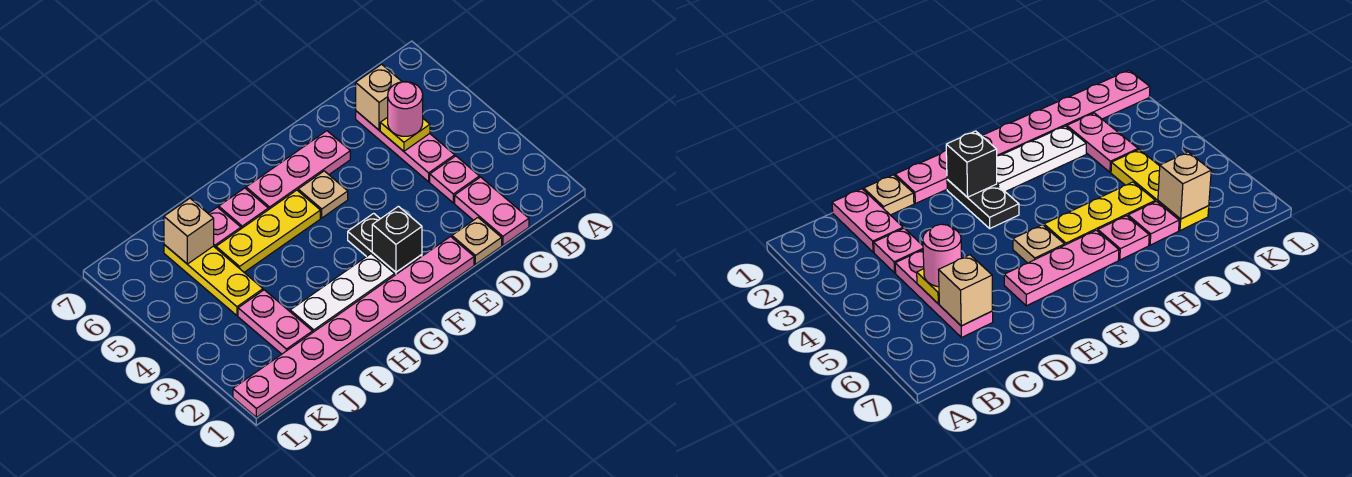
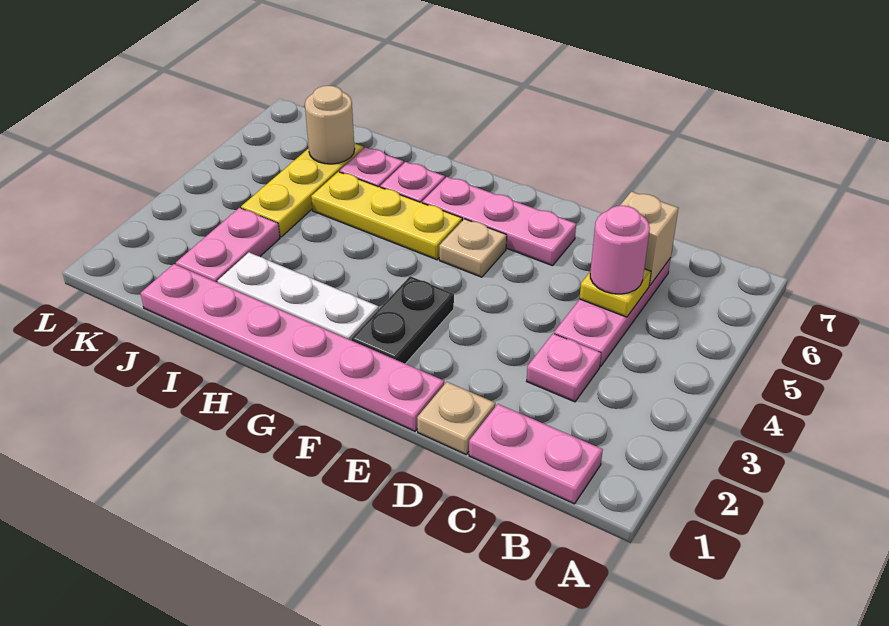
pink 1x2 plate [455,177,529,245] -> pink 1x2 plate turned to [469,404,603,504]
pink 1x8 plate [233,237,474,417] -> pink 1x6 plate [141,264,444,431]
black 1x1 brick [372,206,422,272] -> none
tan 1x1 brick [164,198,214,264] -> tan 1x1 round brick [305,86,355,164]

